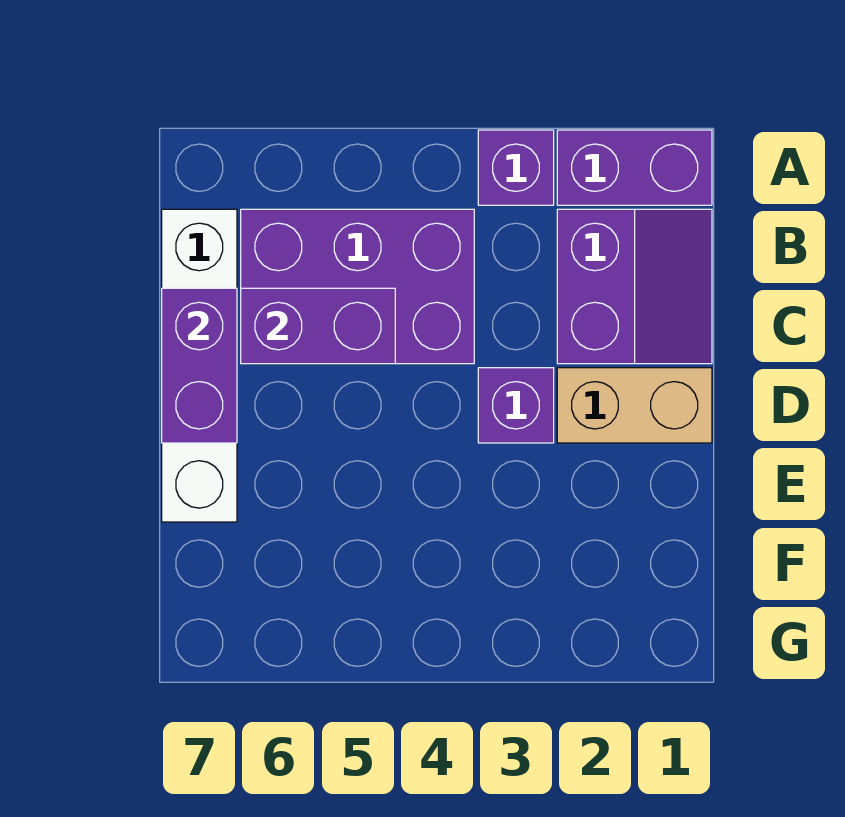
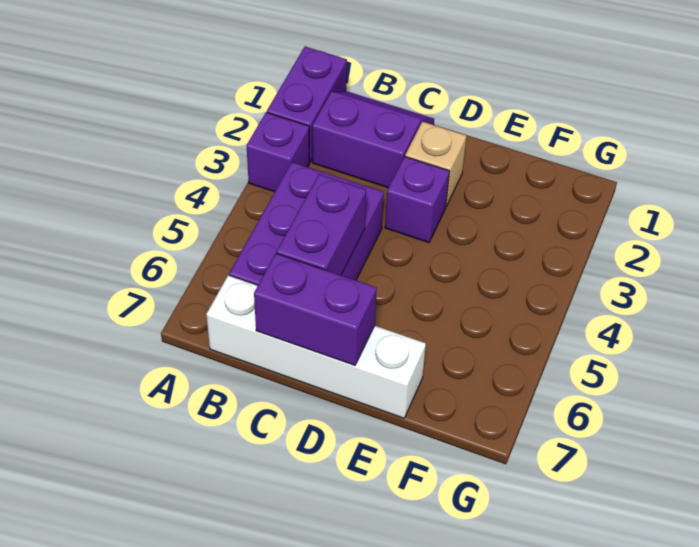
tan 1x2 brick [557,368,712,443] -> tan 1x1 brick [405,122,466,206]

